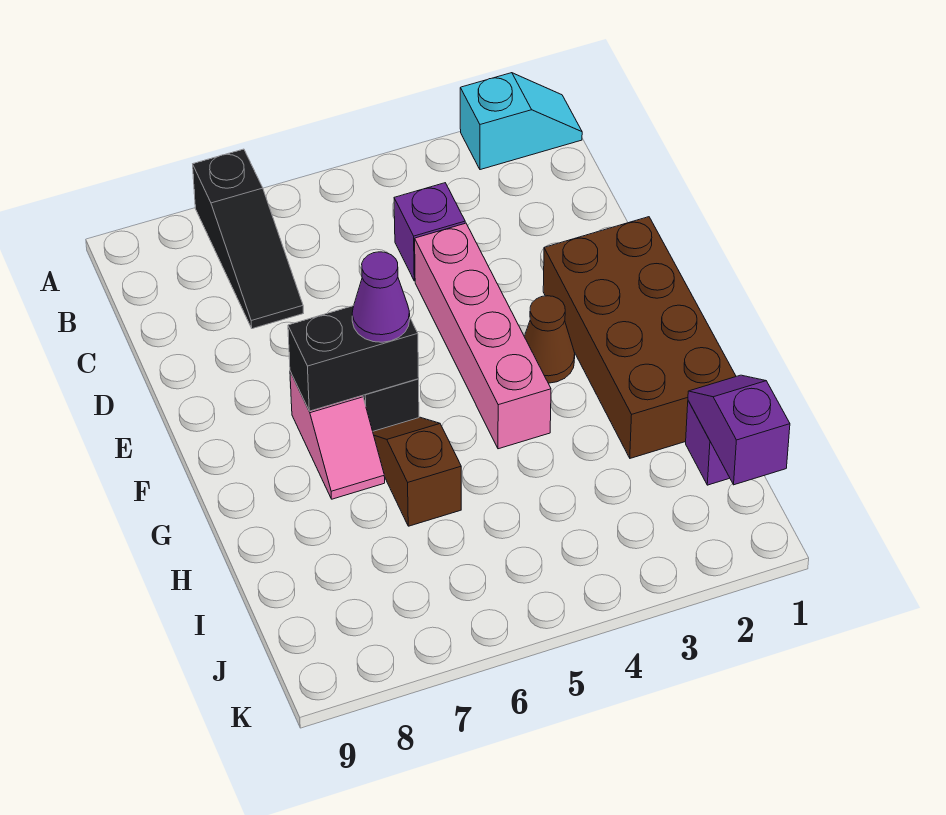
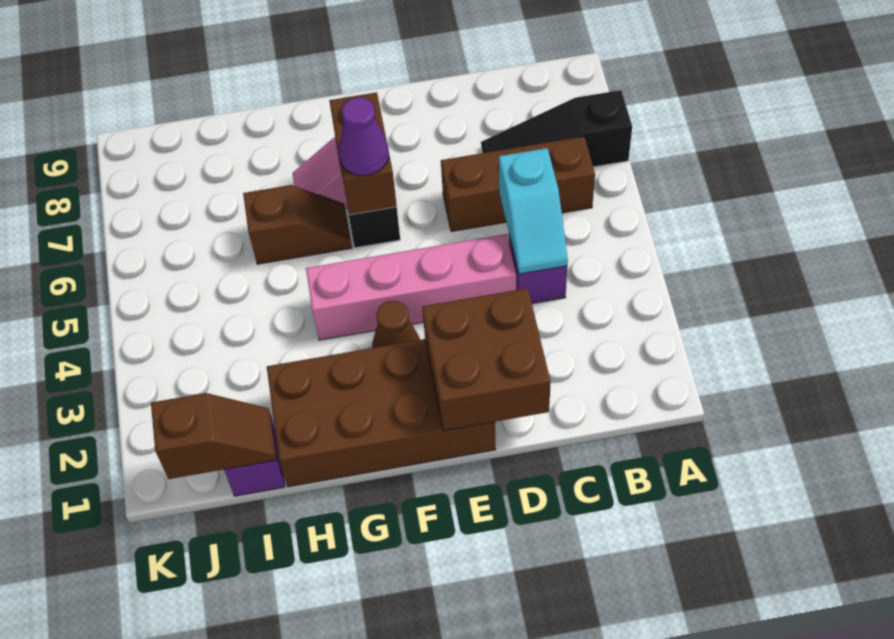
cyan 1x2 slope [460,73,582,170] -> cyan 1x2 slope moved to [499,148,568,274]
none -> brown 1x3 brick [441,136,595,232]
none -> brown 2x2 brick [422,288,551,431]
black 1x2 brick [288,306,419,411] -> brown 1x2 brick [329,92,397,215]
purple 1x2 slope [688,375,790,485] -> brown 1x2 slope [151,393,276,479]

